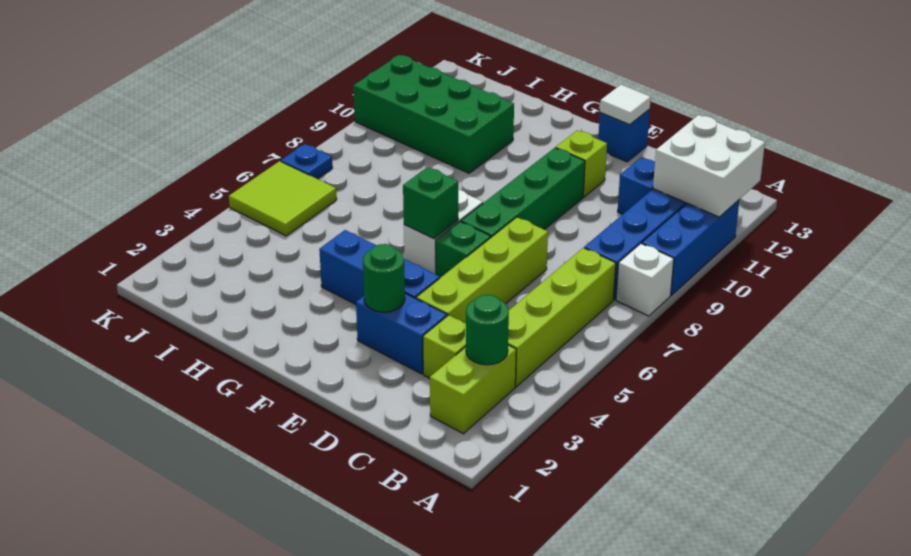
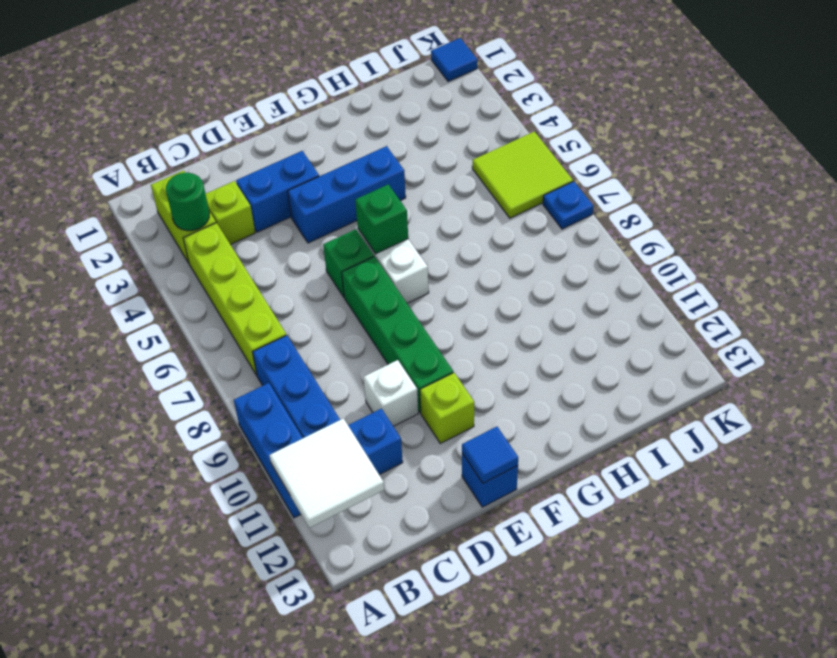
white 1x1 brick [616,243,674,316] -> white 1x1 brick moved to [363,360,418,426]
white 2x2 brick [653,115,765,217] -> white 2x2 tile [269,418,384,528]
lime 1x4 brick [416,217,548,323] -> none
green 1x1 round brick [363,244,405,312] -> none
white 1x1 tile [600,85,651,124] -> blue 1x1 tile [462,427,518,483]
green 2x4 brick [354,55,514,173] -> none
none -> blue 1x1 tile [431,38,477,82]

